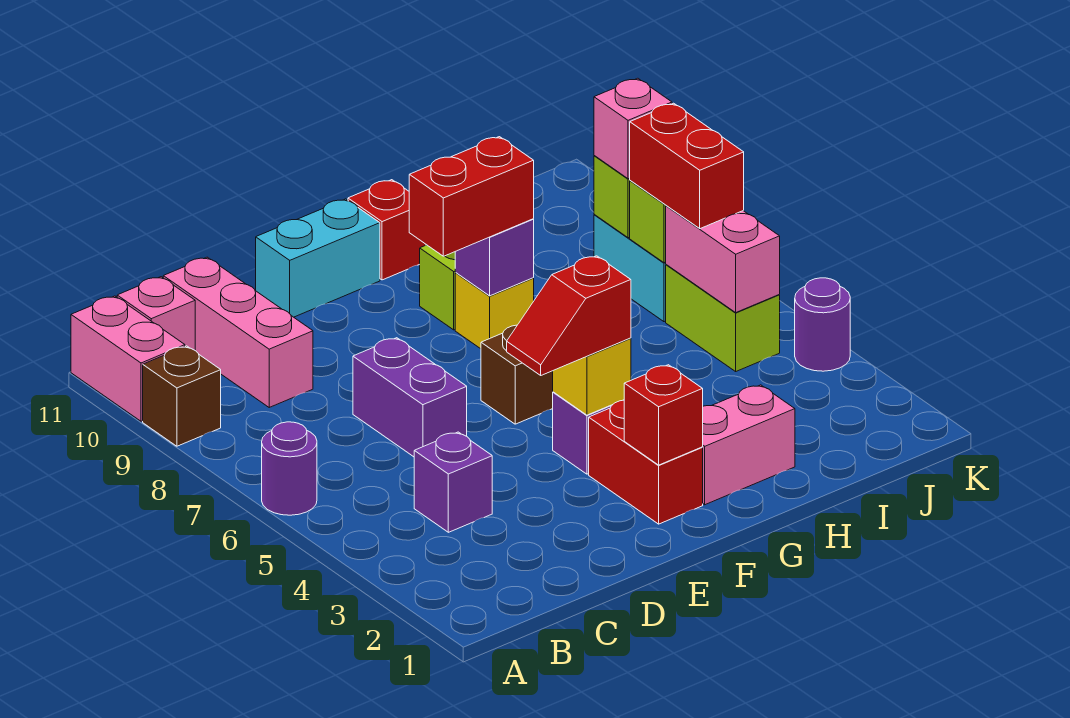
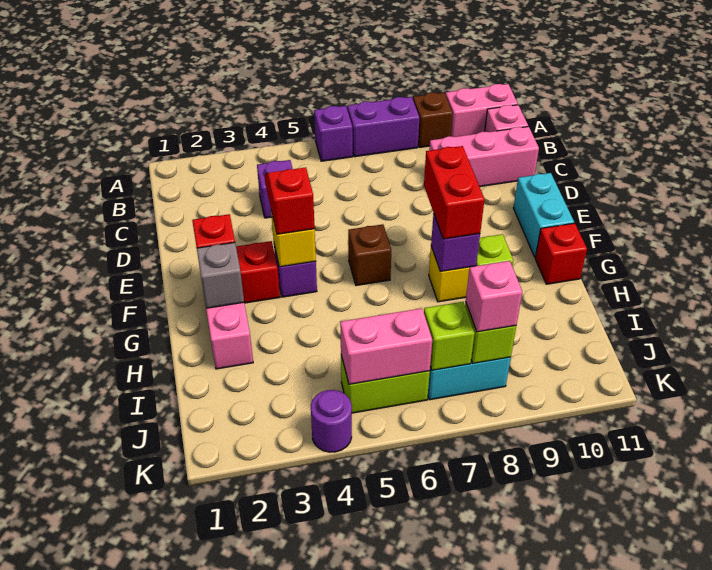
purple 1x1 round brick [262,422,317,515] -> purple 1x1 brick [314,106,353,161]
purple 1x2 brick [353,338,467,457] -> purple 1x2 brick moved to [348,97,419,157]
none -> grey 1x1 brick [197,242,244,308]
red 1x2 brick [630,103,744,229] -> none

